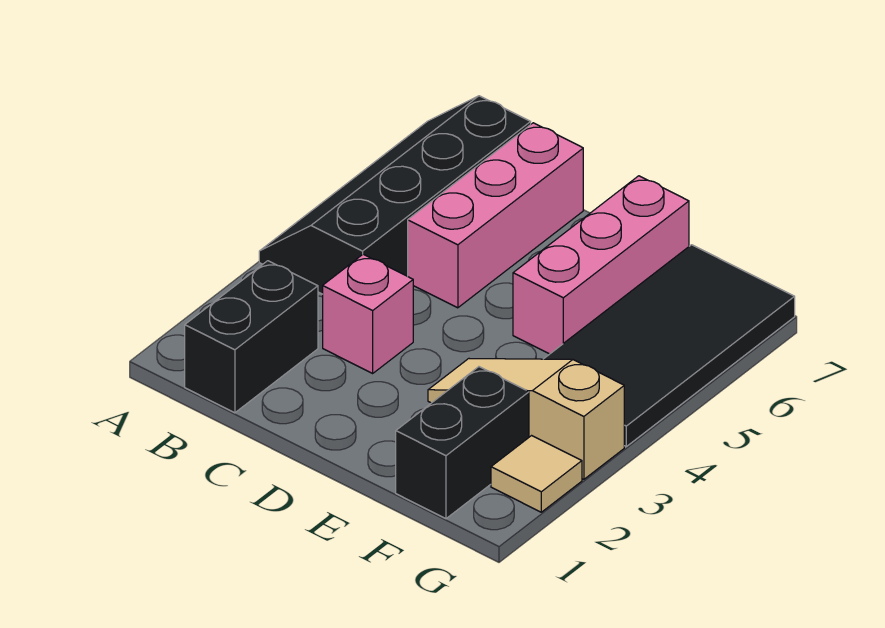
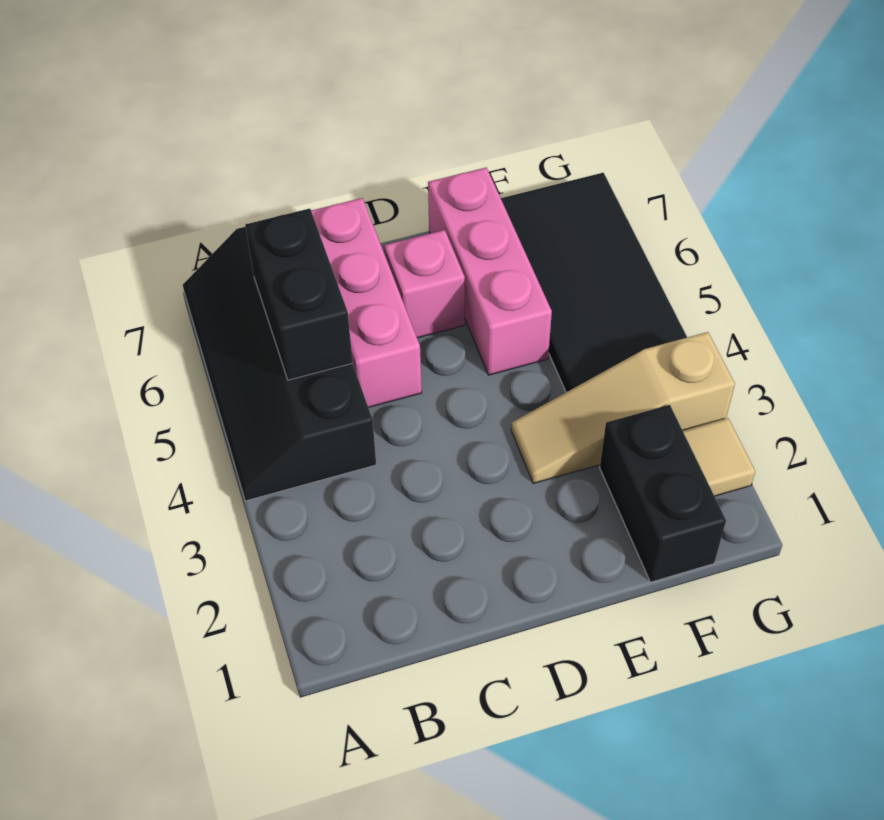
black 1x2 brick [185,261,318,413] -> black 1x2 brick moved to [245,209,353,380]
pink 1x1 brick [323,254,413,373] -> pink 1x1 brick moved to [384,230,465,338]

